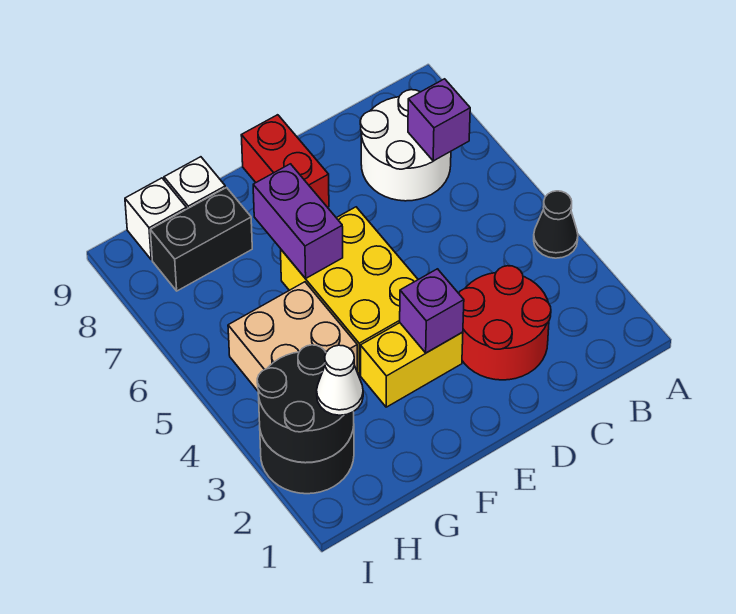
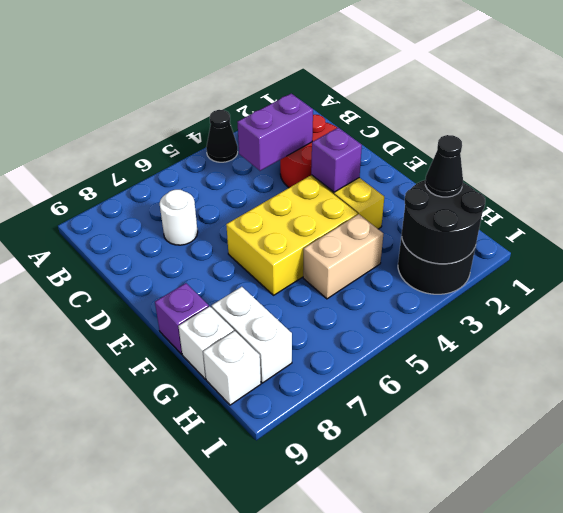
white 2x2 round brick [360,90,451,201] -> white 1x1 round brick [160,190,198,245]
purple 1x1 brick [408,79,470,161] -> purple 1x1 brick moved to [155,283,209,354]
red 1x2 brick [241,115,329,207] -> none
purple 1x2 brick [253,164,343,279] -> purple 1x2 brick moved to [237,94,313,171]
tan 2x2 brick [228,282,357,391] -> tan 1x2 brick [303,214,383,299]
black 1x2 brick [150,188,252,291] -> white 1x2 brick [212,287,292,383]
white 1x1 cone [317,345,363,415] -> black 1x1 cone [425,135,463,197]

